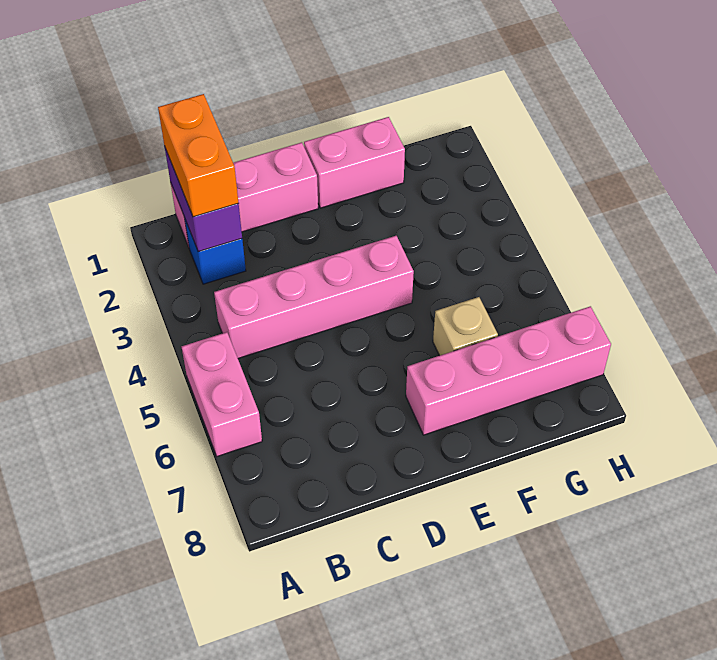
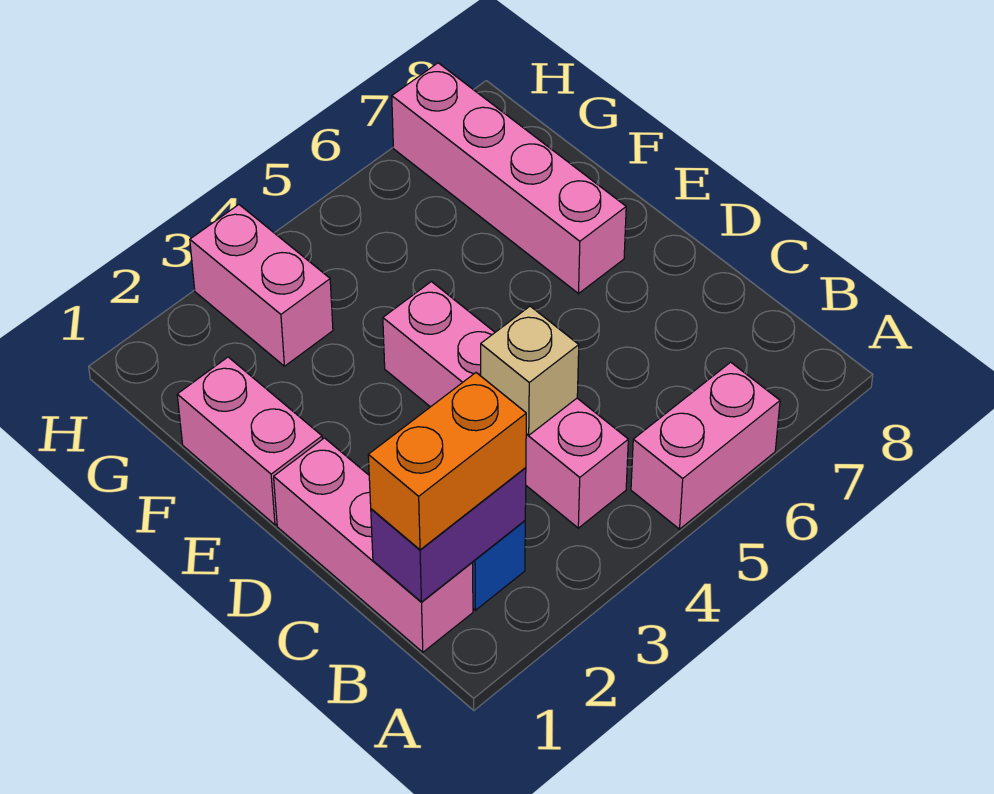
tan 1x1 brick [433,297,498,356] -> tan 1x1 brick moved to [481,306,579,435]
none -> pink 1x2 brick [190,205,333,366]

